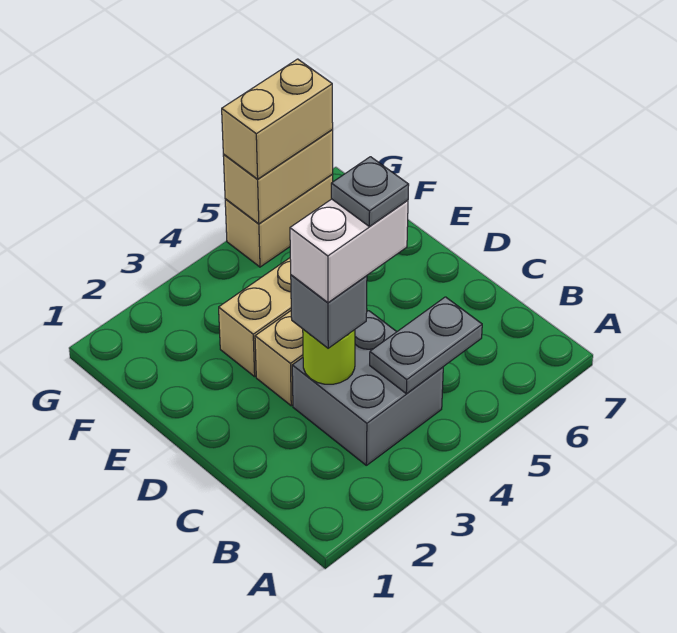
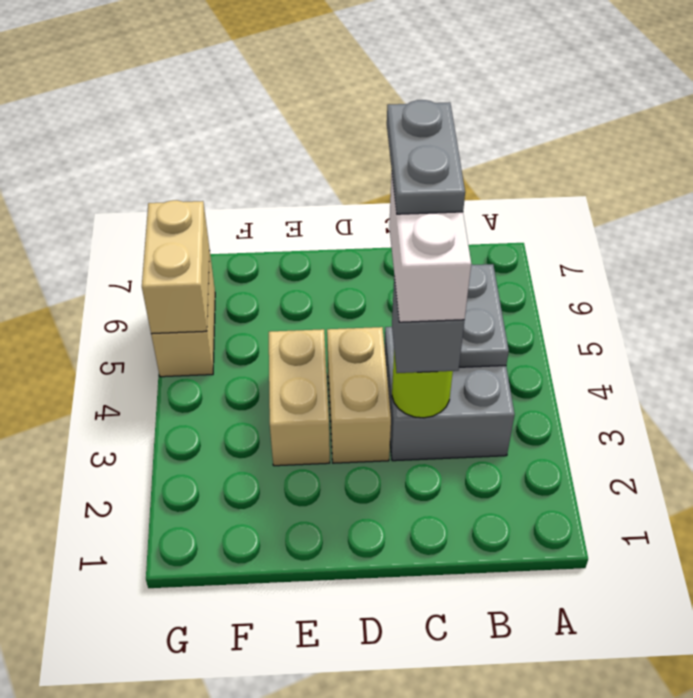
grey 1x1 plate [331,157,409,226] -> grey 1x2 plate [387,100,465,214]
tan 1x2 brick [222,59,333,179] -> none

